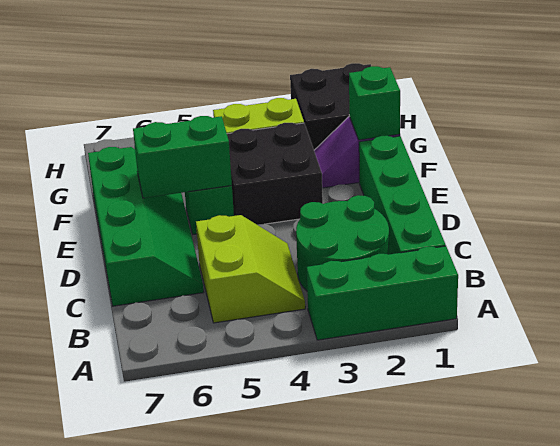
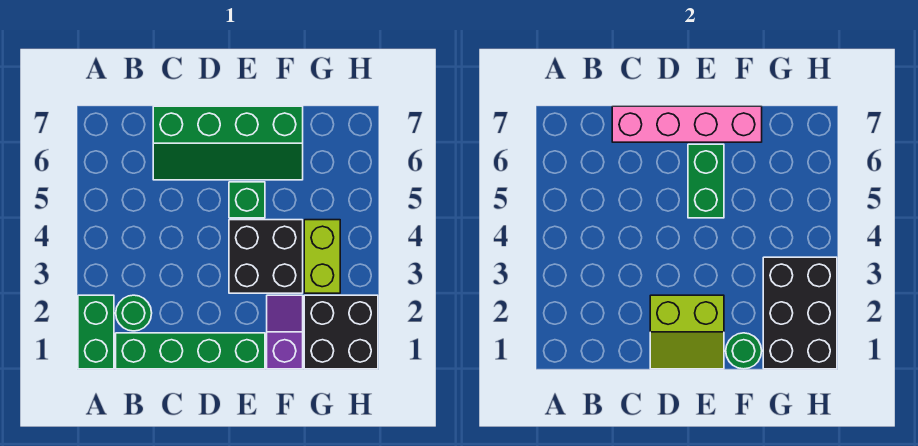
green 1x3 brick [307,246,458,340] -> green 1x2 brick [78,295,114,369]
green 2x2 round brick [296,195,389,291] -> green 1x1 round brick [116,295,152,331]
lime 2x2 slope [196,215,305,323] -> lime 2x2 slope moved to [650,295,724,369]
none -> pink 1x4 brick [612,106,762,142]
green 1x1 brick [349,66,400,140] -> green 1x1 round brick [726,333,762,369]
none -> black 2x3 brick [763,257,837,369]

